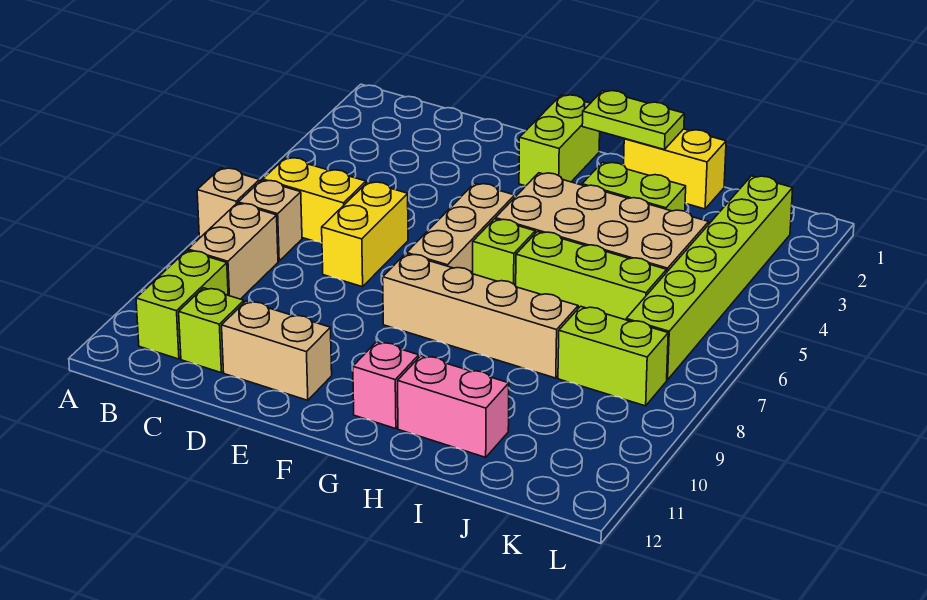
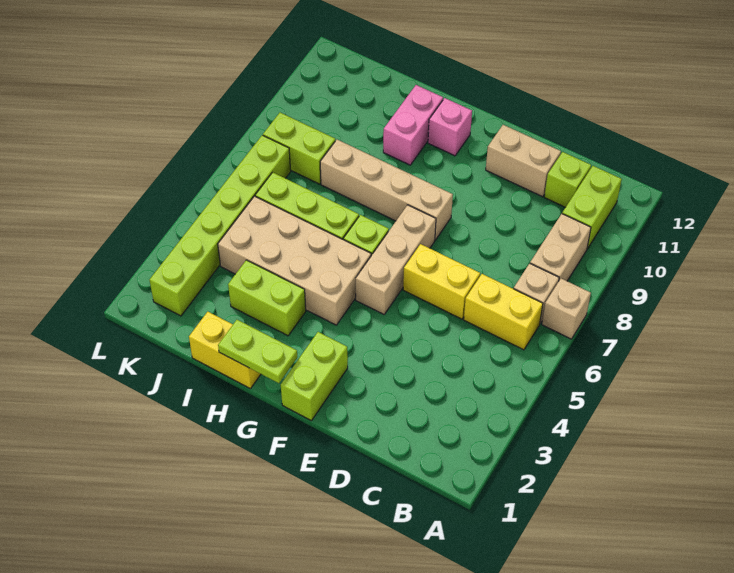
yellow 1x2 brick [322,182,408,287] -> yellow 1x2 brick turned to [403,244,480,319]
pink 1x2 brick [398,356,509,457] -> pink 1x2 brick turned to [383,85,443,165]

